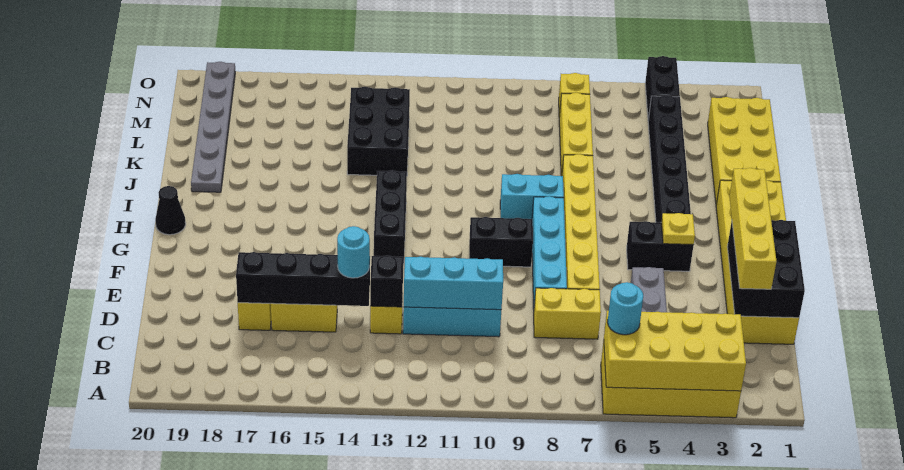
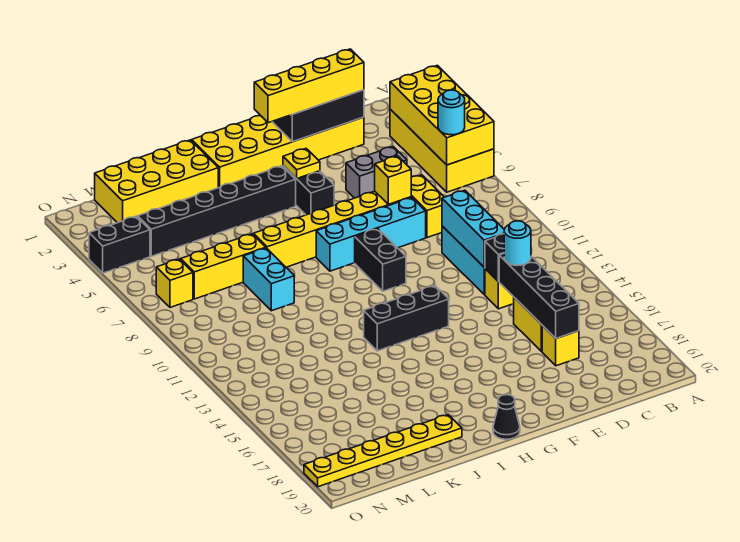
none -> yellow 1x1 brick [375,156,411,204]
cyan 1x2 brick [500,174,564,219] -> cyan 1x2 brick moved to [243,248,294,311]
grey 1x6 plate [191,62,235,192] -> yellow 1x6 plate [304,415,462,487]
black 2x3 brick [347,87,410,175] -> none

